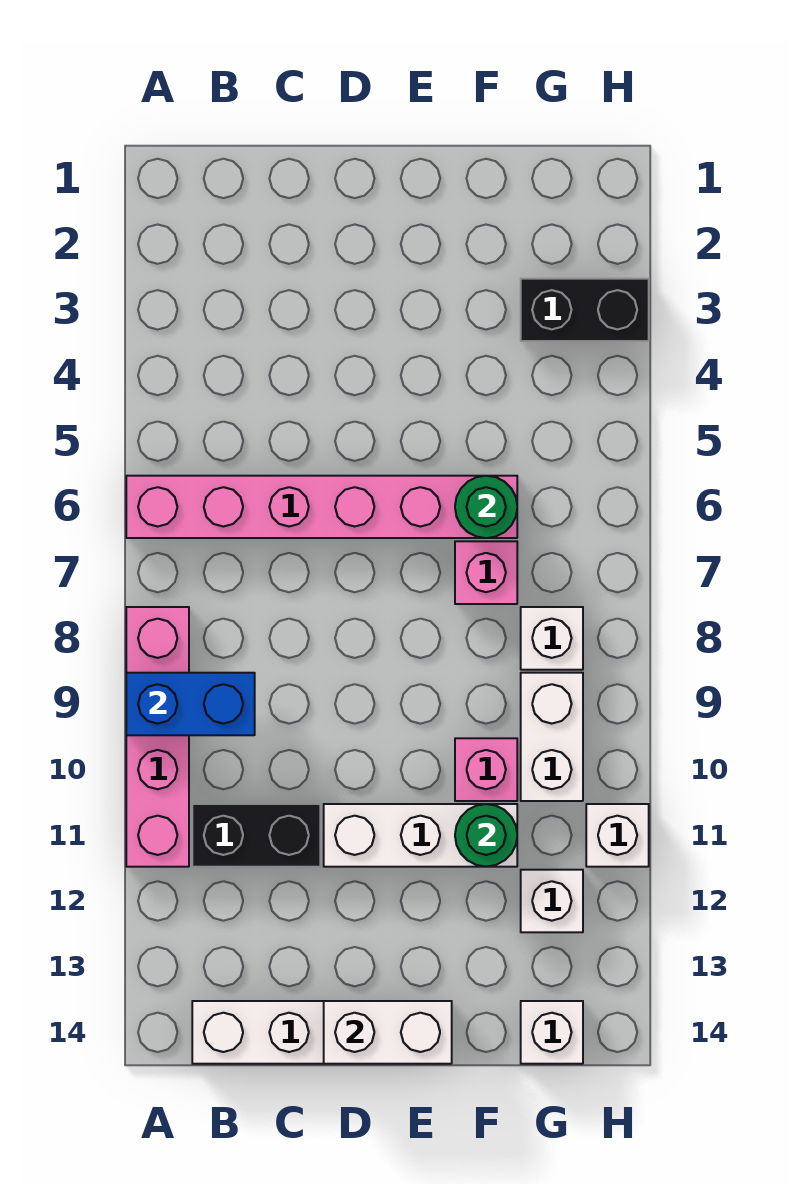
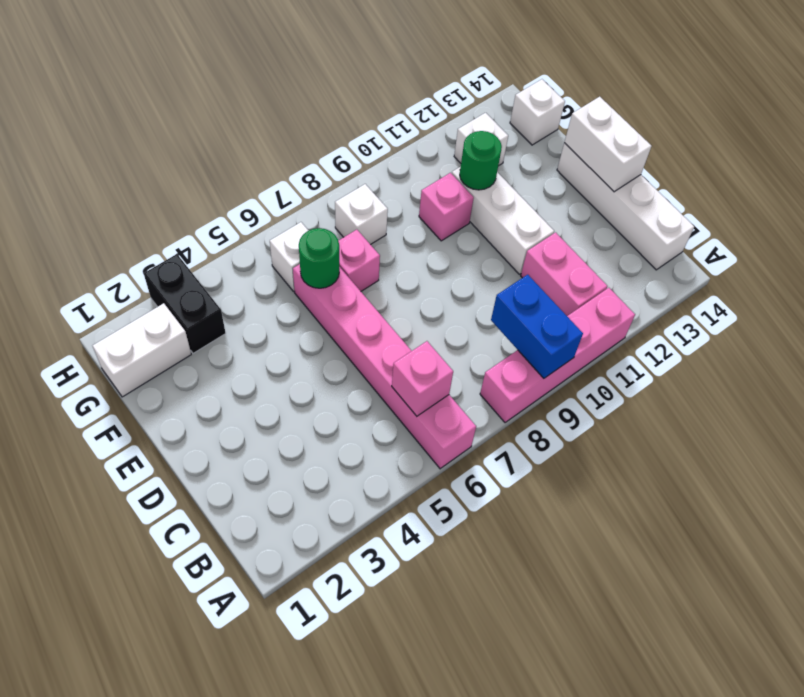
none -> pink 1x1 brick [392,341,453,416]
black 1x2 brick [192,804,320,867] -> pink 1x2 brick [521,232,607,316]
white 1x2 brick [521,673,583,801] -> white 1x2 brick moved to [93,303,191,397]
white 1x1 brick [586,804,649,867] -> white 1x1 brick moved to [270,222,309,291]

